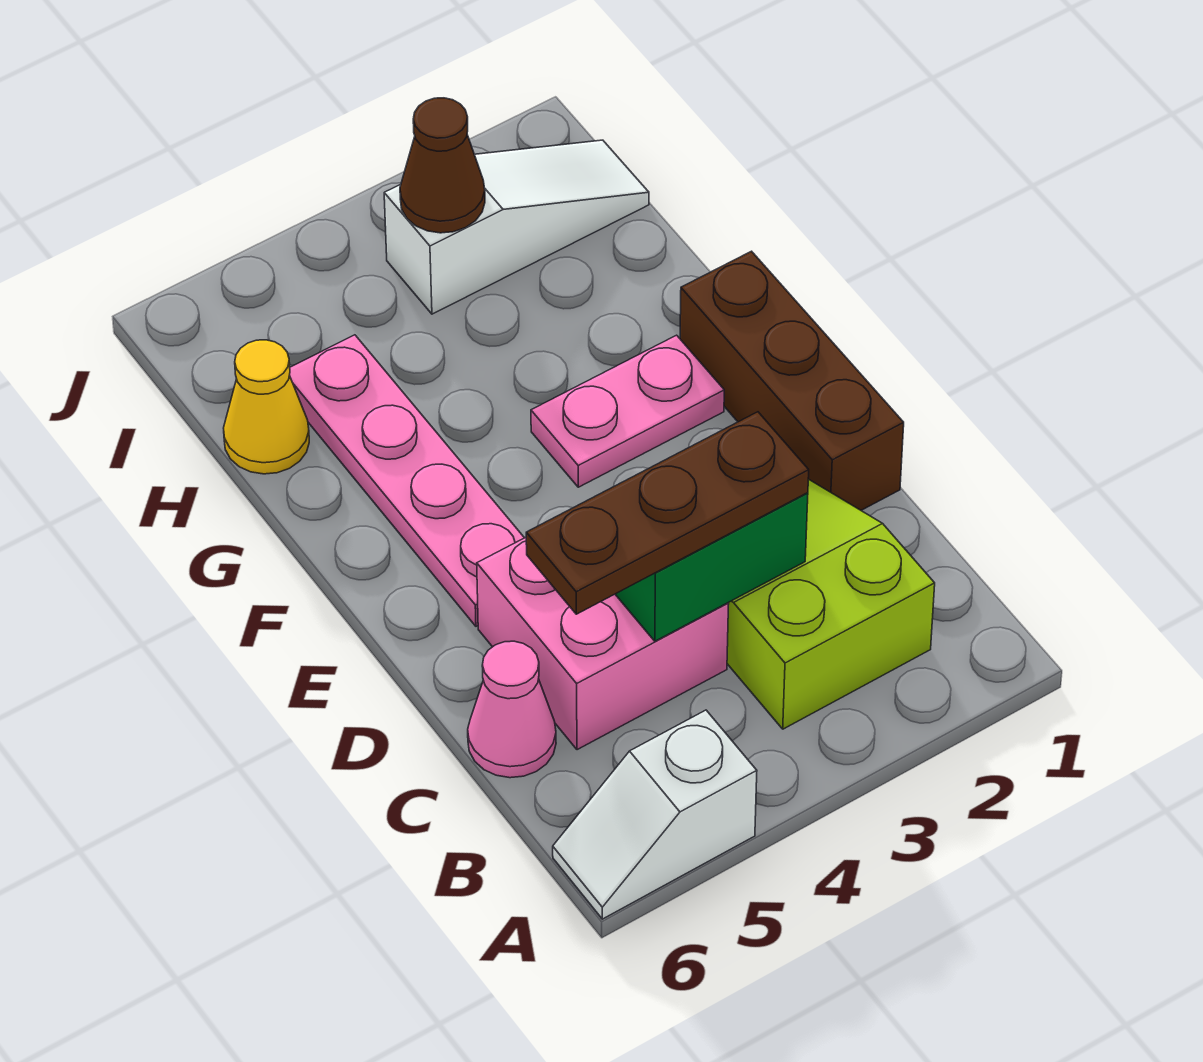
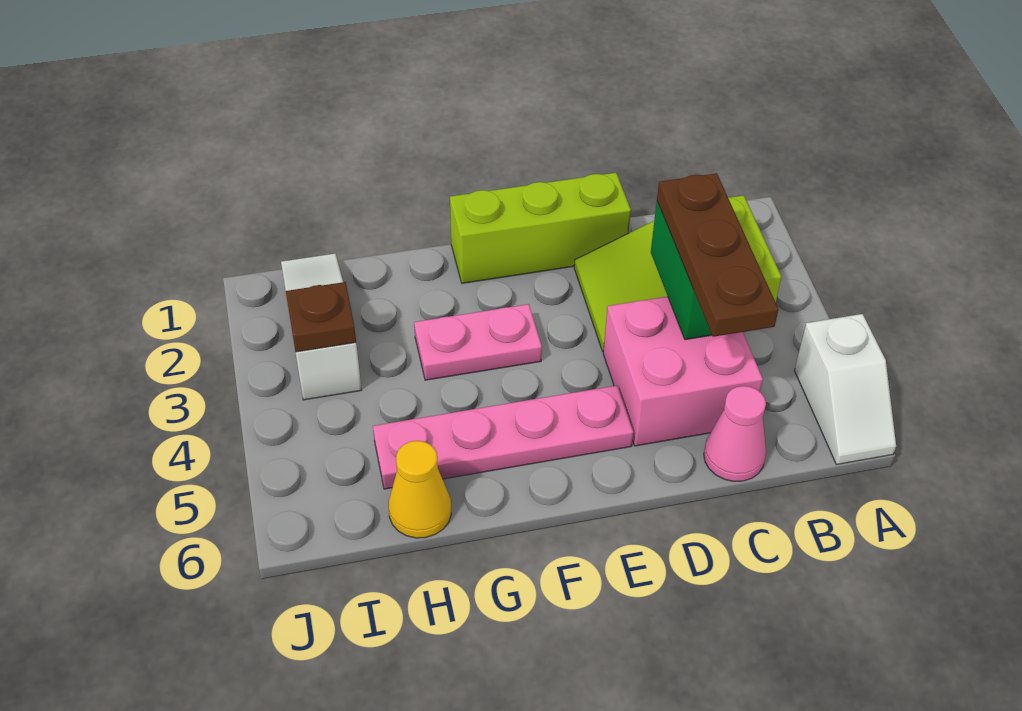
brown 1x3 brick [680,251,904,510] -> lime 1x3 brick [450,173,631,283]
pink 1x2 plate [531,335,724,487] -> pink 1x2 plate turned to [414,304,542,380]
brown 1x1 cone [400,98,485,233] -> brown 1x1 plate [286,282,356,352]

